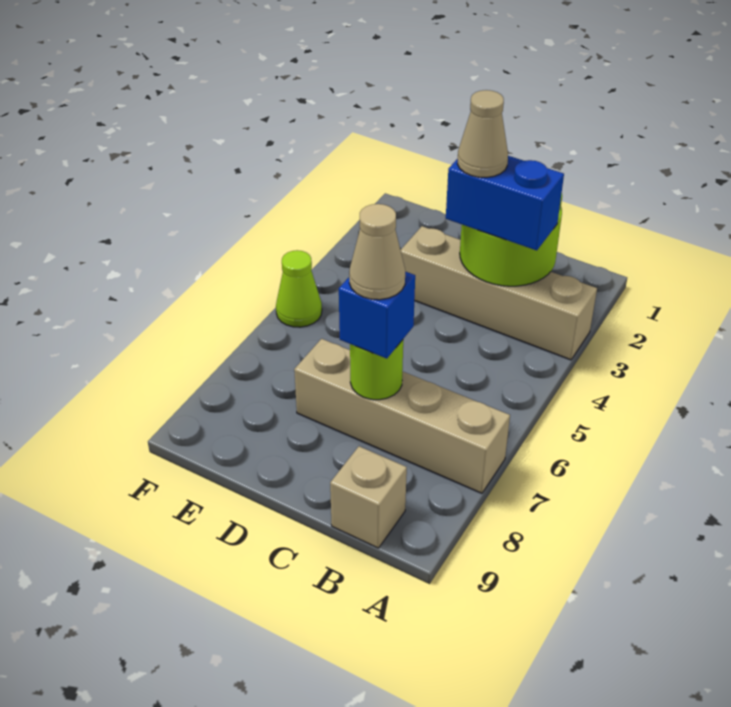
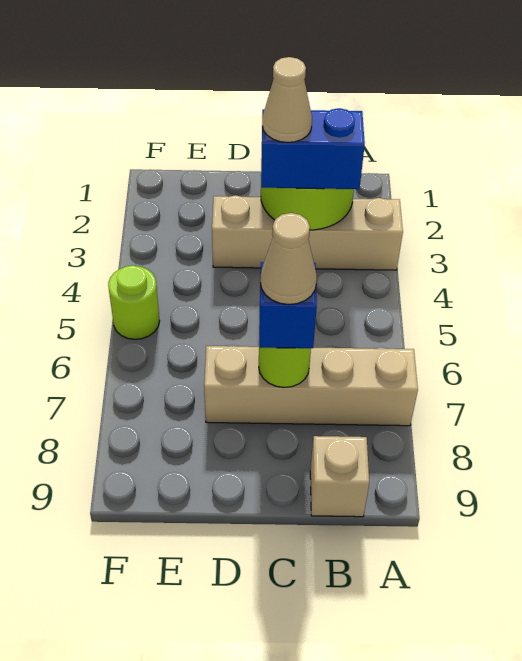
lime 1x1 cone [276,250,322,327] -> lime 1x1 round brick [108,265,160,339]

